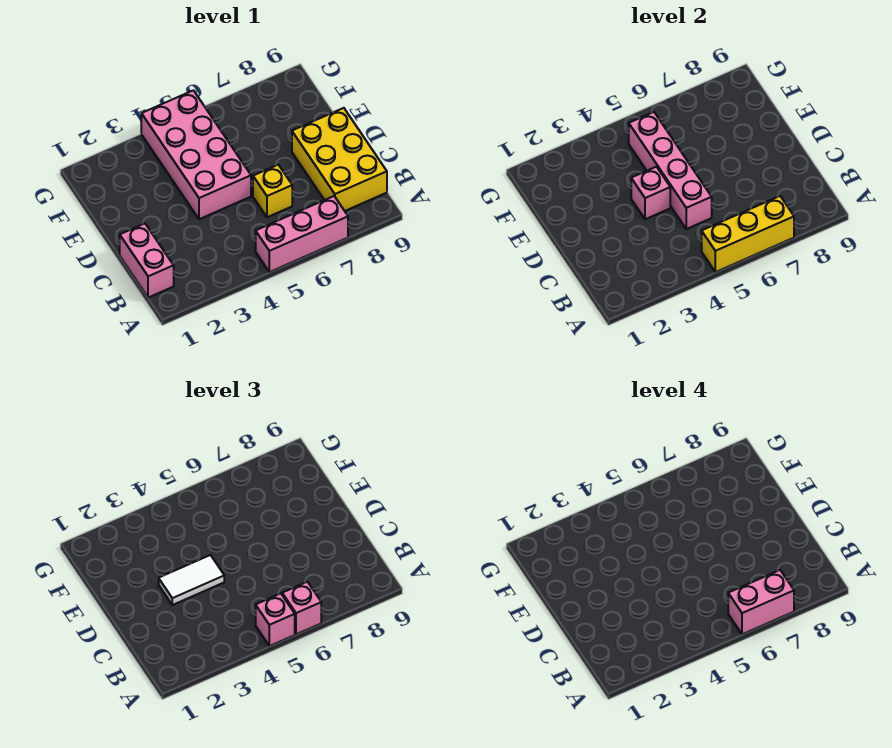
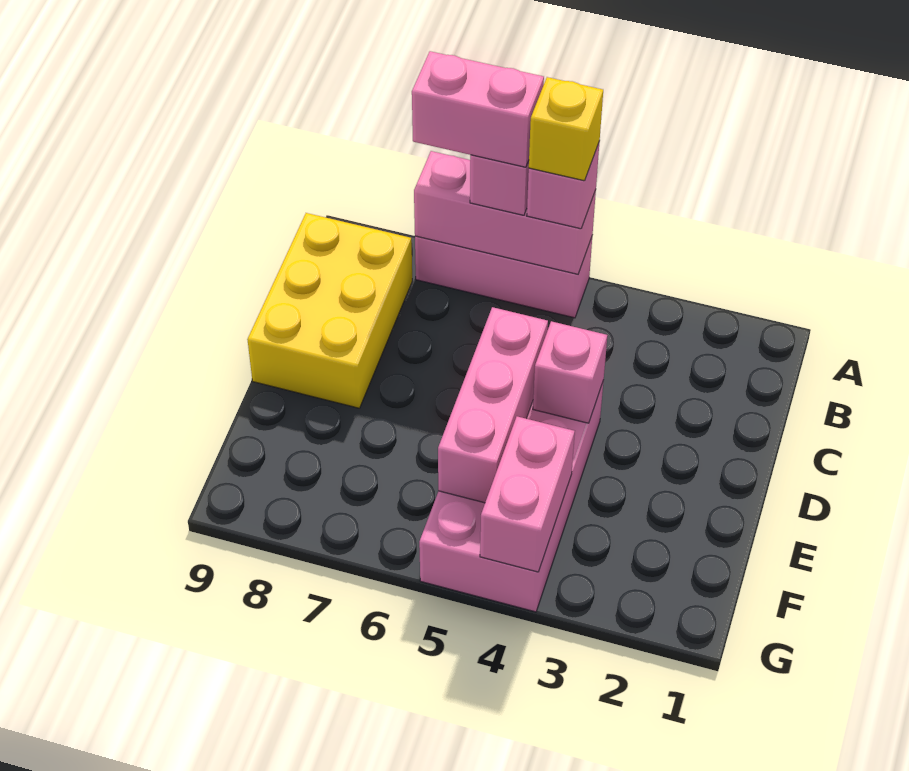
yellow 1x3 brick [702,196,794,272] -> pink 1x3 brick [414,151,596,274]
pink 1x2 brick [120,224,174,298] -> pink 1x2 brick moved to [480,416,575,572]
pink 1x4 brick [629,112,712,229] -> pink 1x3 brick [438,307,548,503]
yellow 1x1 brick [253,165,292,217] -> yellow 1x1 brick moved to [529,77,603,181]
white 1x2 tile [159,555,224,605] -> none

